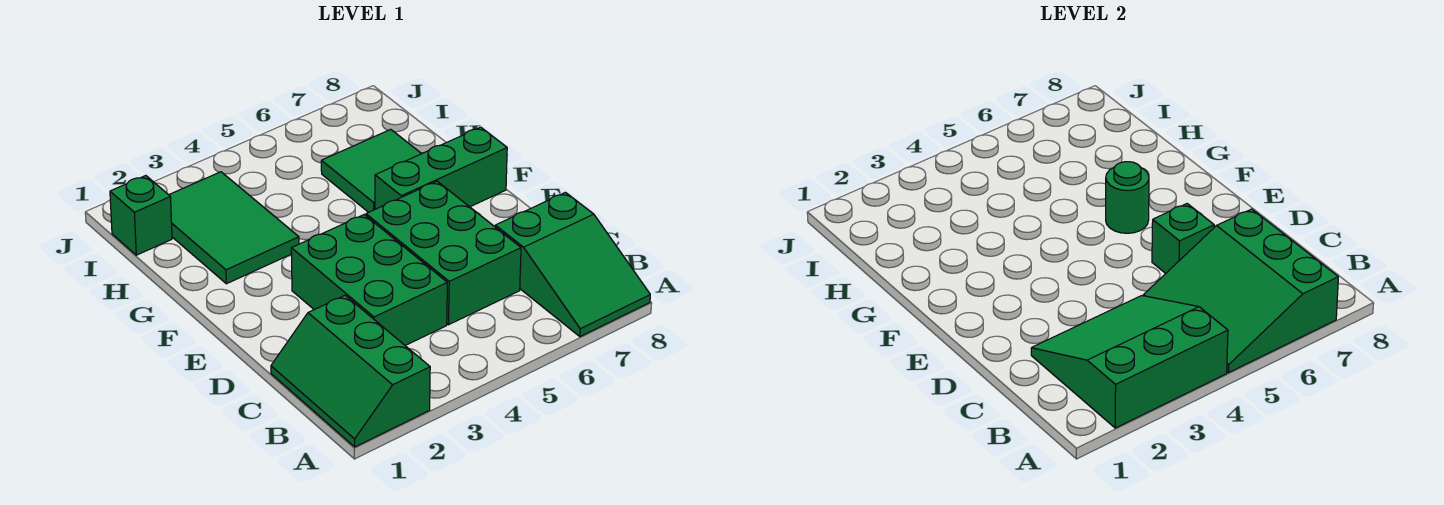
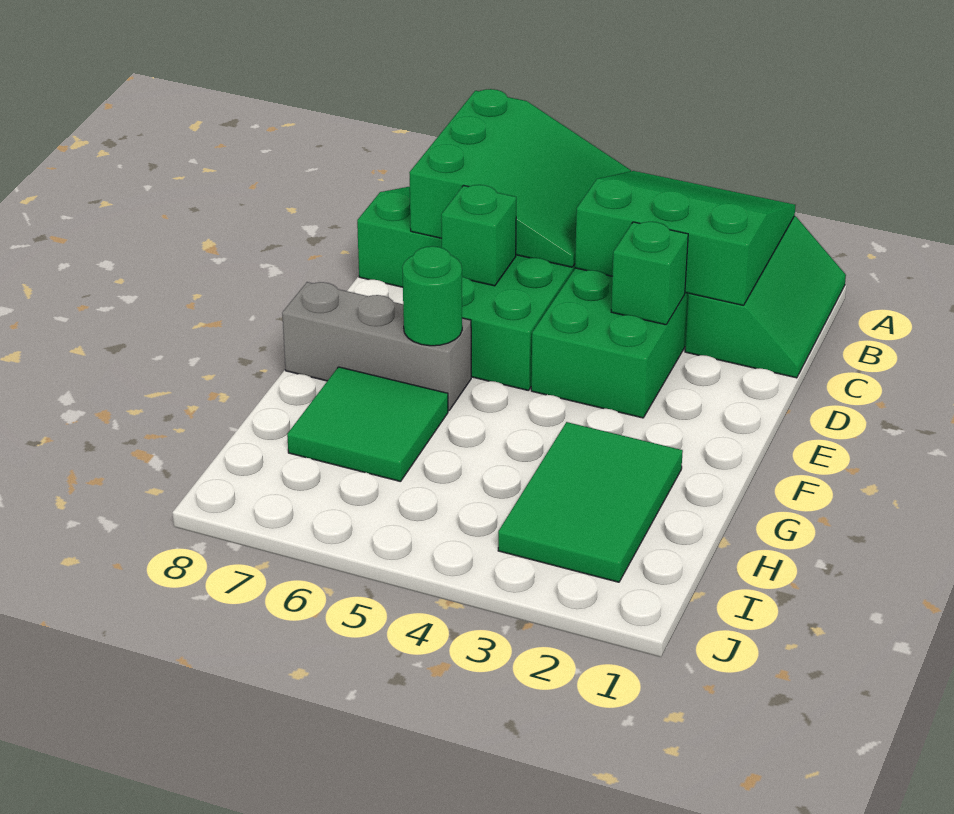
green 3x3 slope [1031,296,1228,428] -> green 3x3 slope turned to [575,171,795,305]
green 1x3 brick [375,127,507,209] -> grey 1x3 brick [282,282,471,411]
green 1x1 brick [110,176,172,255] -> green 1x1 brick moved to [611,222,688,325]

